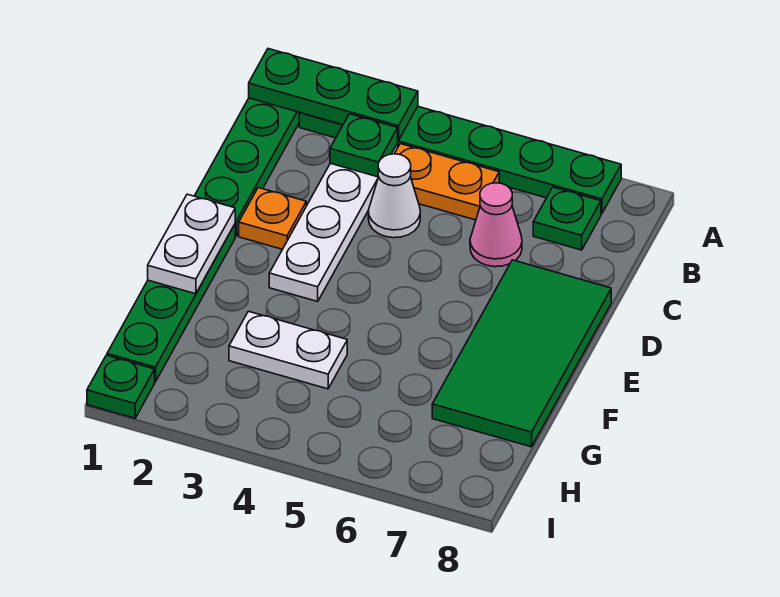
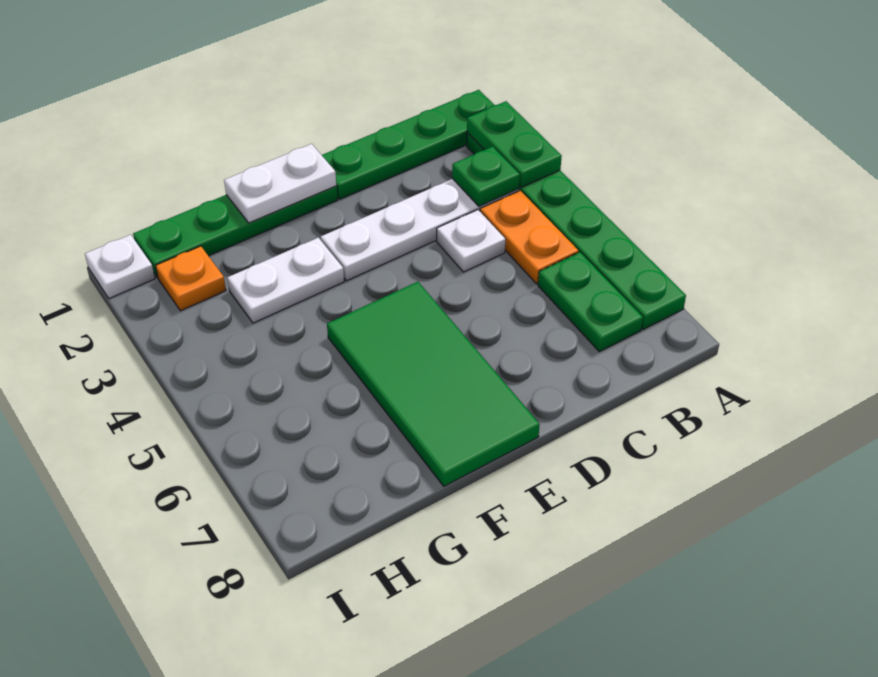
green 1x3 plate [249,49,418,140] -> green 1x2 plate [467,101,562,187]
green 1x1 plate [533,187,601,250] -> green 1x2 plate [538,252,643,352]
white 1x1 cone [368,154,420,238] -> white 1x1 plate [437,210,505,272]
pink 1x1 cone [470,183,522,267] -> none
orange 1x1 plate [239,188,306,249] -> orange 1x1 plate moved to [156,246,226,311]
green 2x4 tile [432,260,611,447] -> green 2x4 tile turned to [327,282,540,486]
white 1x2 plate [229,311,347,389] -> white 1x2 plate turned to [227,238,344,323]
green 1x1 plate [87,355,155,418] -> white 1x1 plate [85,235,155,298]

